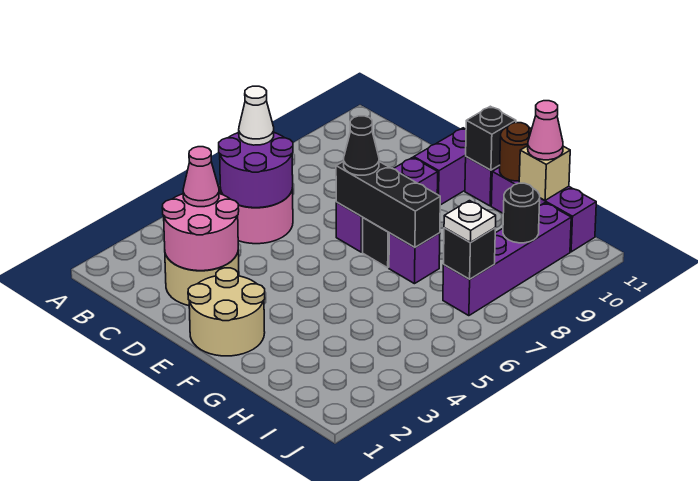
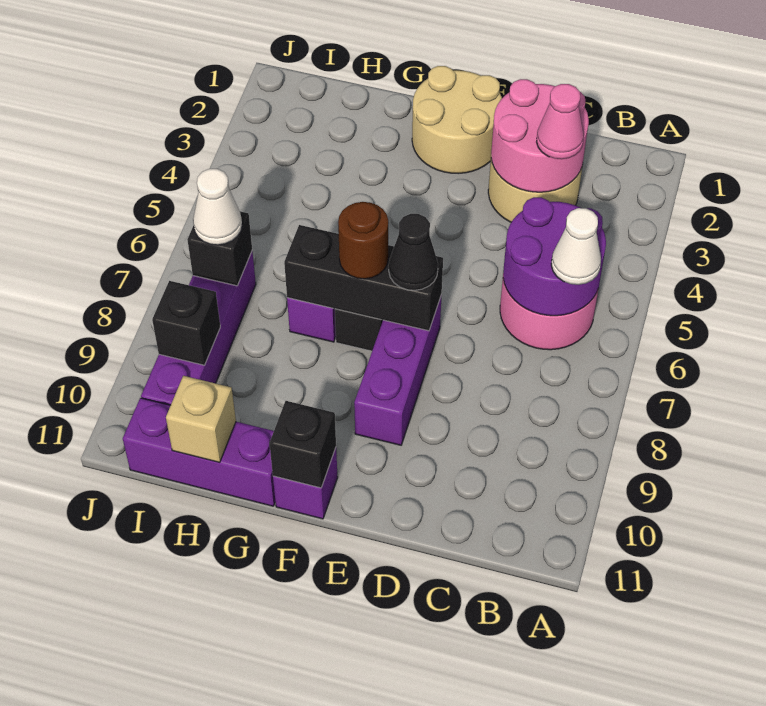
purple 1x2 brick [414,128,466,205] -> none
brown 1x1 round brick [500,123,532,181] -> brown 1x1 round brick moved to [338,202,388,279]
pink 1x1 cone [528,101,563,160] -> none
white 1x1 plate [444,201,496,243] -> white 1x1 cone [193,169,242,245]
black 1x1 round brick [503,183,540,243] -> black 1x1 brick [152,281,220,365]

